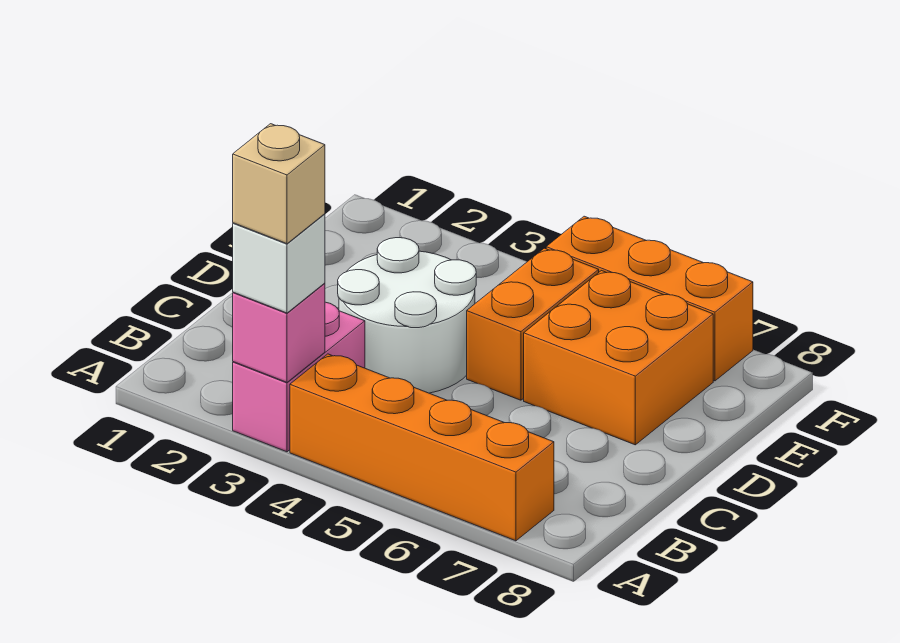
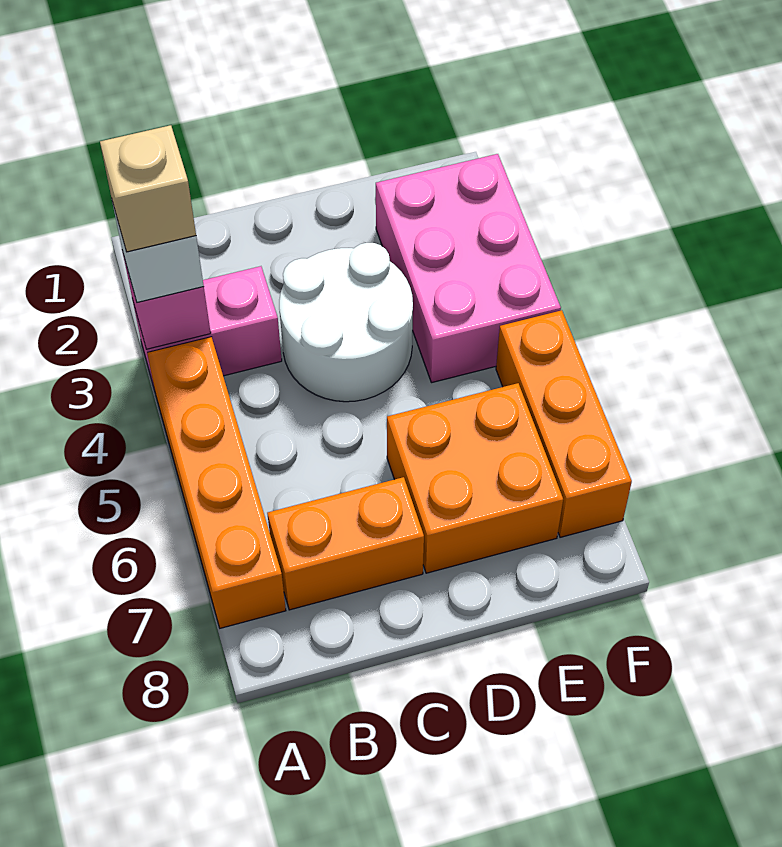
orange 1x2 brick [467,248,599,400] -> orange 1x2 brick moved to [267,477,424,610]
none -> pink 2x3 brick [376,154,561,383]

